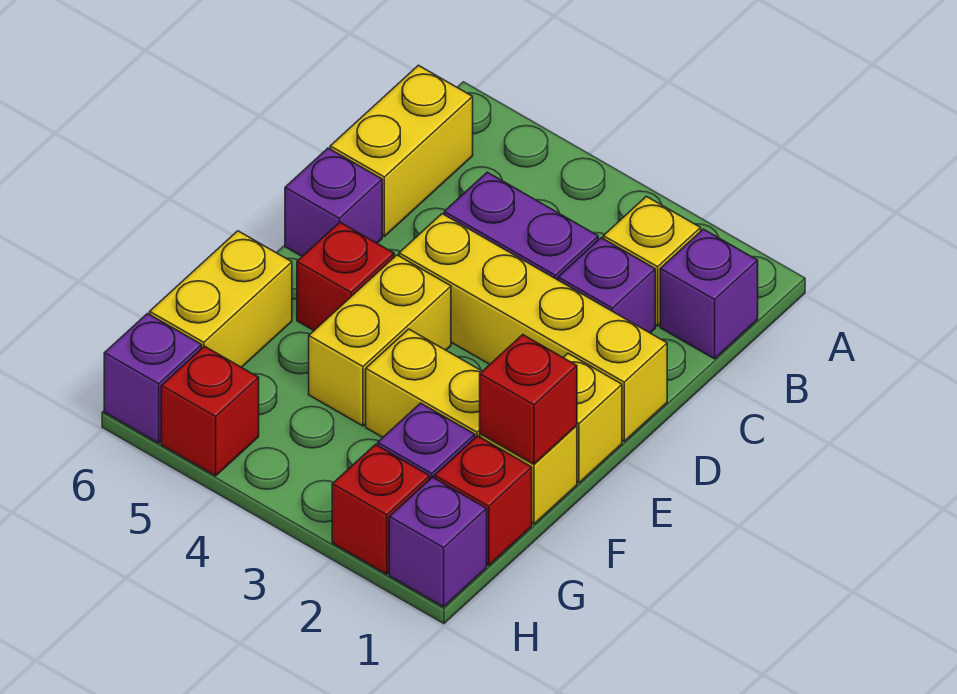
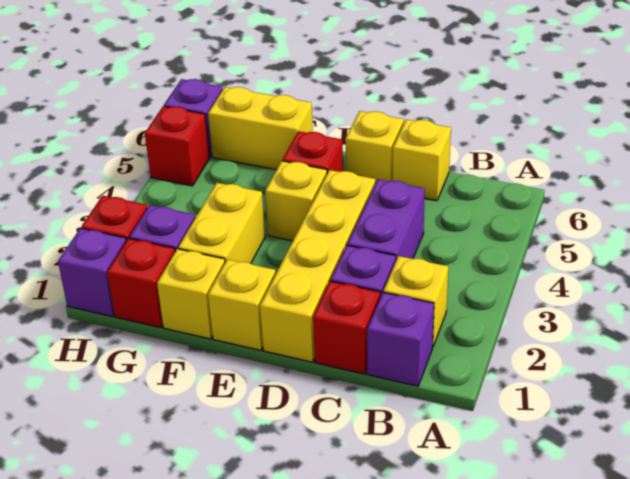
yellow 1x2 brick [330,65,473,236] -> yellow 1x1 brick [393,119,451,201]
purple 1x1 brick [285,148,382,256] -> yellow 1x1 brick [345,111,404,184]
yellow 1x2 brick [309,255,451,426] -> yellow 1x1 brick [265,161,327,241]
red 1x1 brick [480,335,577,464] -> red 1x1 brick moved to [313,281,380,374]

